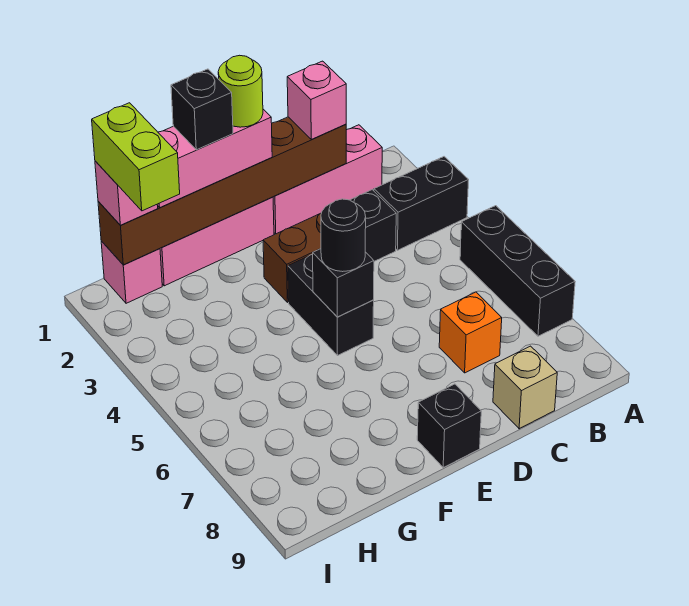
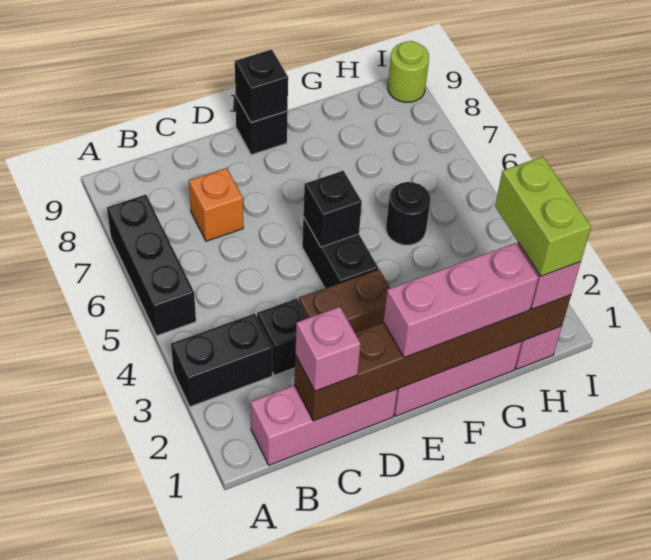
tan 1x1 brick [493,346,557,429] -> none
lime 1x1 round brick [218,55,263,127] -> lime 1x1 round brick moved to [388,41,429,102]
black 1x1 round brick [321,199,366,272] -> black 1x1 round brick moved to [386,182,430,245]
black 1x1 brick [171,69,233,150] -> black 1x1 brick moved to [235,49,288,123]

